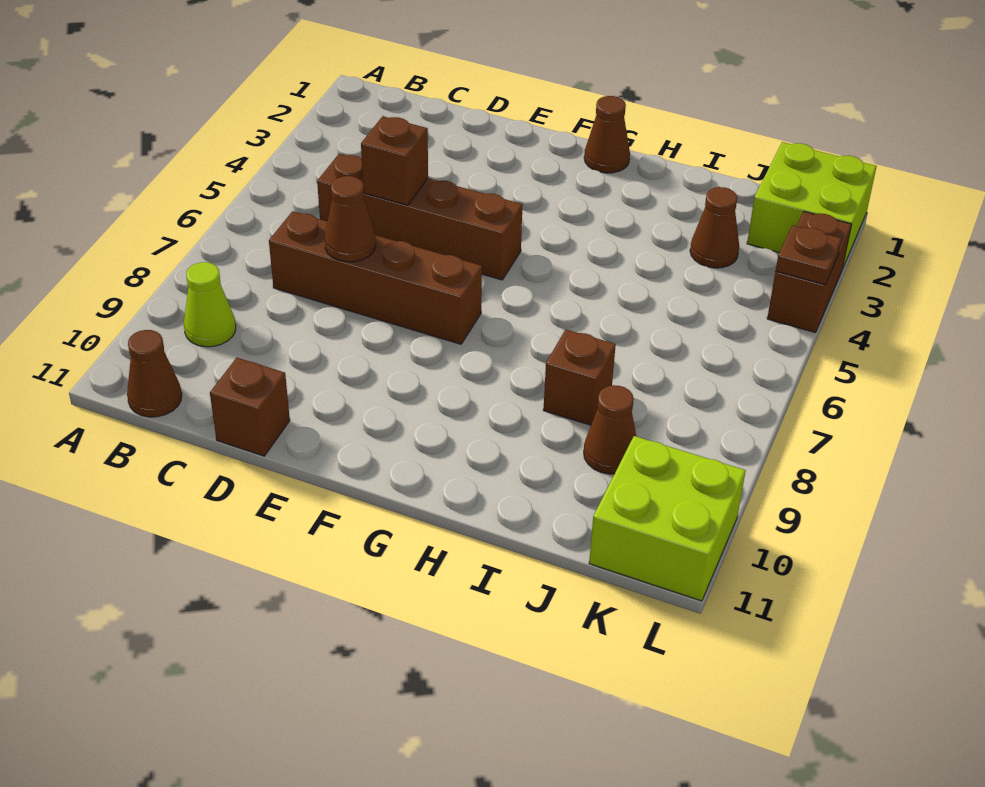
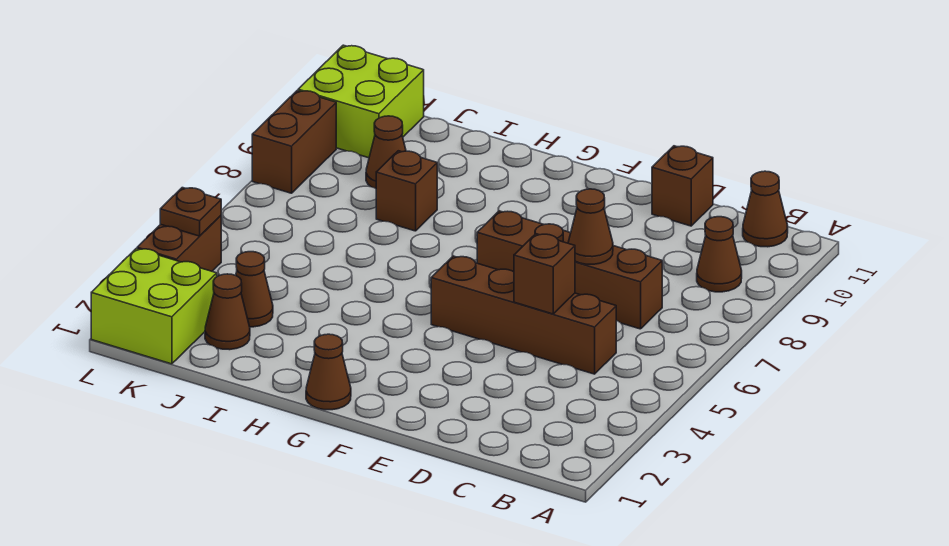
lime 1x1 cone [184,262,236,347] -> brown 1x1 cone [697,217,742,292]
none -> brown 1x1 cone [205,274,250,350]
none -> brown 1x2 brick [252,90,336,193]

